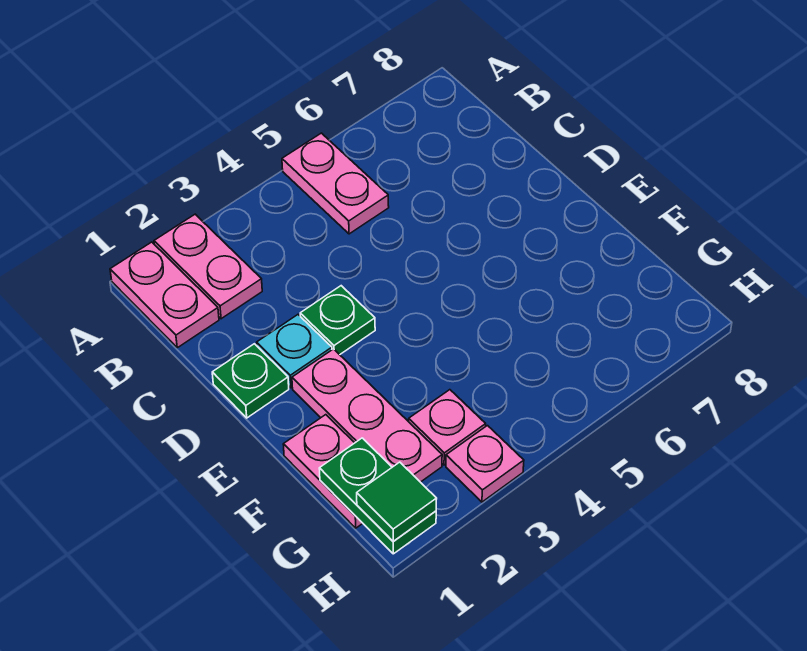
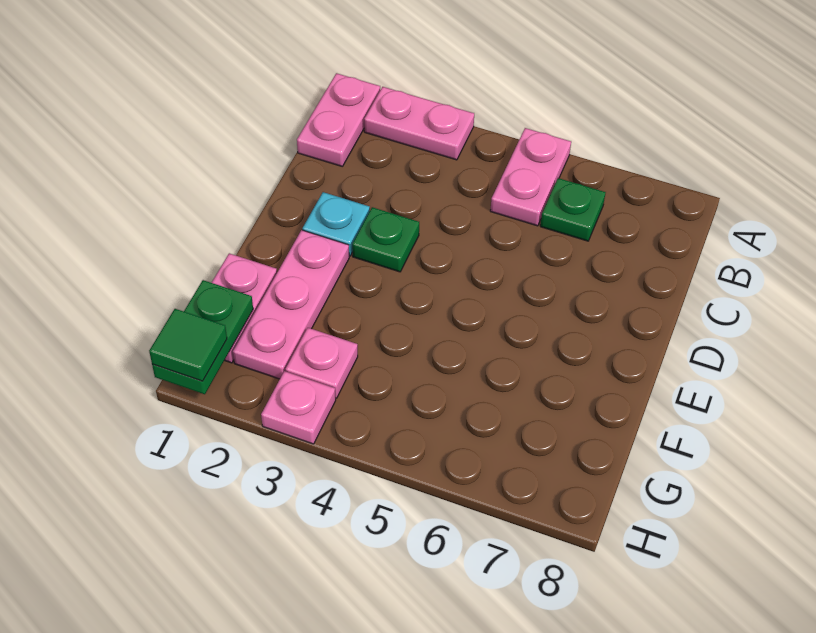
pink 1x2 plate [154,214,262,319] -> pink 1x2 plate turned to [364,87,474,160]
green 1x1 plate [212,344,289,418] -> green 1x1 plate moved to [540,178,606,241]

